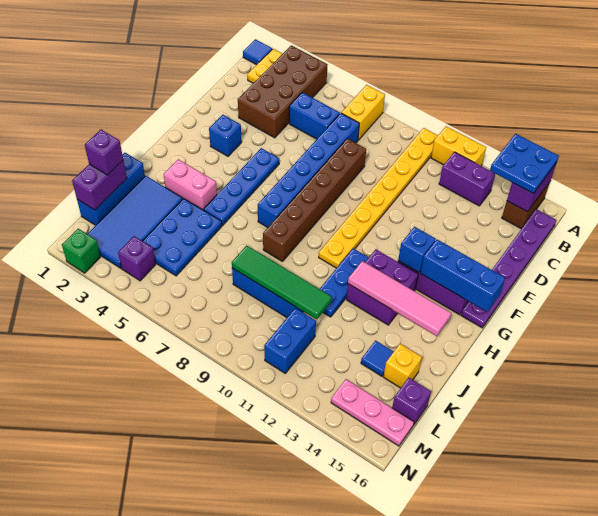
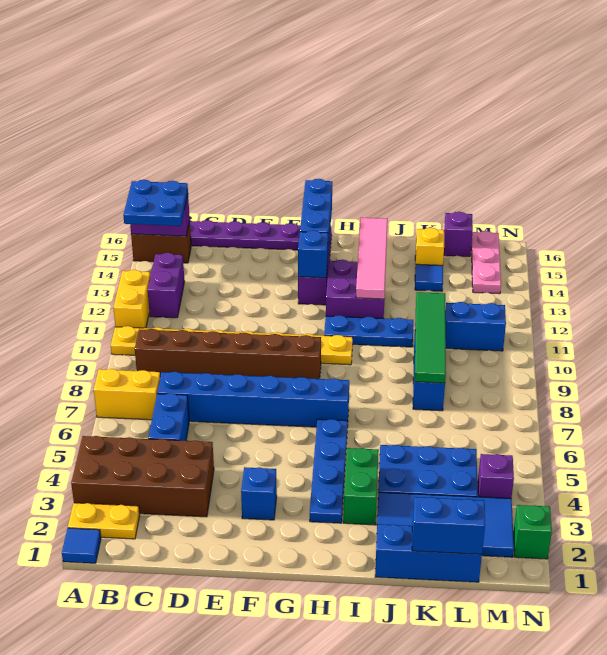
brown 1x6 brick [263,138,366,262] -> brown 1x6 brick moved to [135,329,321,379]
blue 1x4 plate [204,148,279,225] -> blue 1x4 plate turned to [310,419,348,523]
pink 1x2 brick [164,159,217,210] -> green 1x2 brick [343,448,379,525]
purple 1x2 brick [72,161,127,210] -> blue 1x2 brick [412,497,485,554]
purple 1x1 brick [85,130,123,175] -> none

